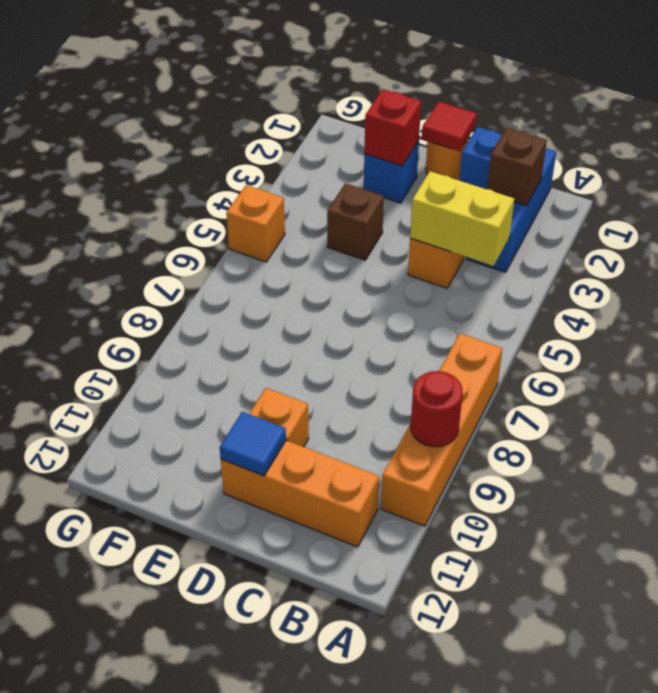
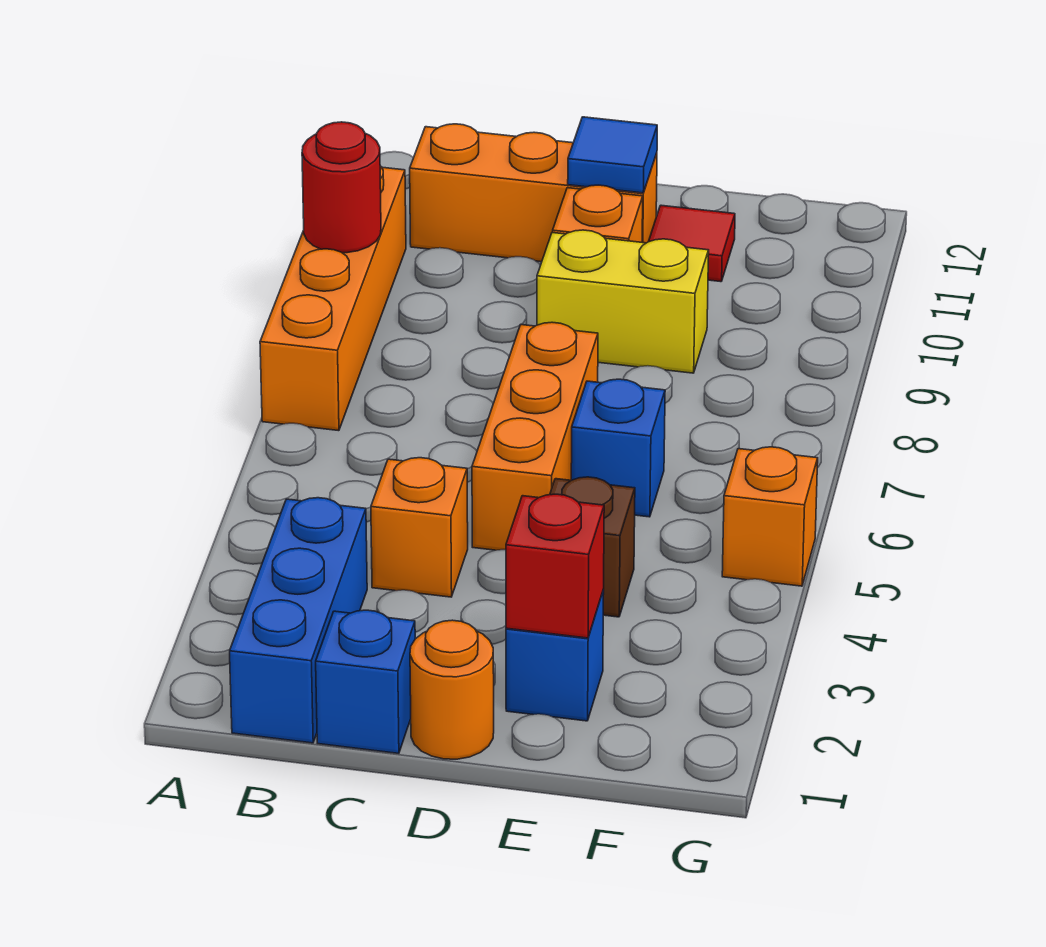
brown 1x1 brick [487,127,547,206] -> none
yellow 1x2 brick [410,171,514,266] -> yellow 1x2 brick moved to [537,230,709,373]
red 1x1 tile [422,102,476,151] -> red 1x1 tile moved to [649,205,735,282]
none -> orange 1x3 brick [472,322,598,550]
none -> blue 1x1 brick [571,379,665,517]

